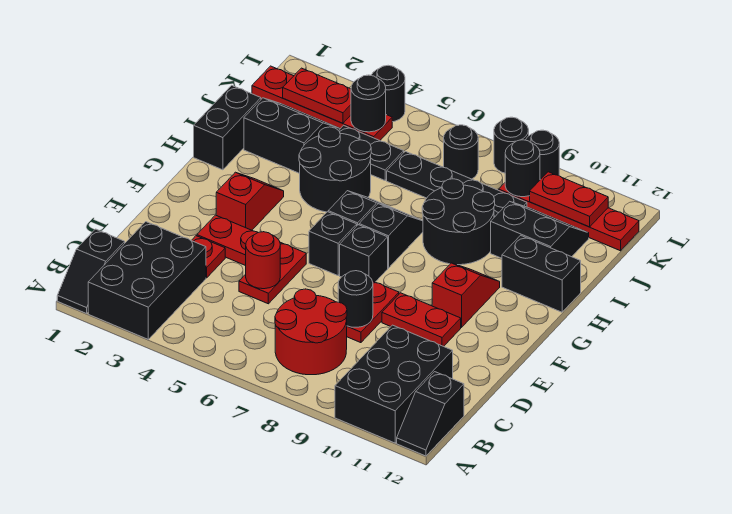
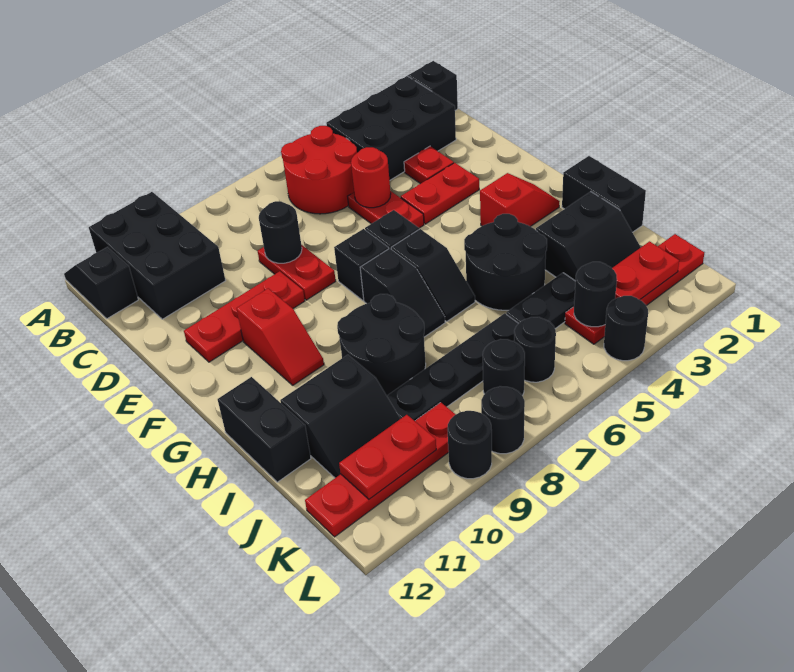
black 2x3 brick [88,222,206,339] -> black 2x3 brick turned to [326,76,456,181]
red 2x2 round brick [275,289,347,375] -> red 2x2 round brick moved to [281,126,357,214]
red 1x2 plate [382,293,461,346] -> red 1x3 plate [184,271,305,362]
red 1x2 slope [216,172,284,230] -> red 1x2 slope turned to [480,173,560,227]
black 1x2 brick [502,235,581,312] -> black 1x2 brick turned to [218,377,311,482]
black 1x1 round brick [505,140,540,197] -> black 1x1 round brick moved to [514,317,556,382]

